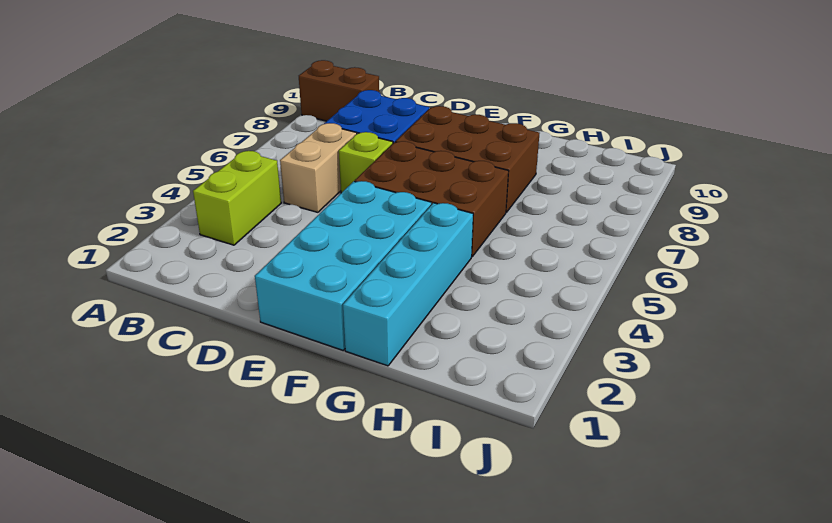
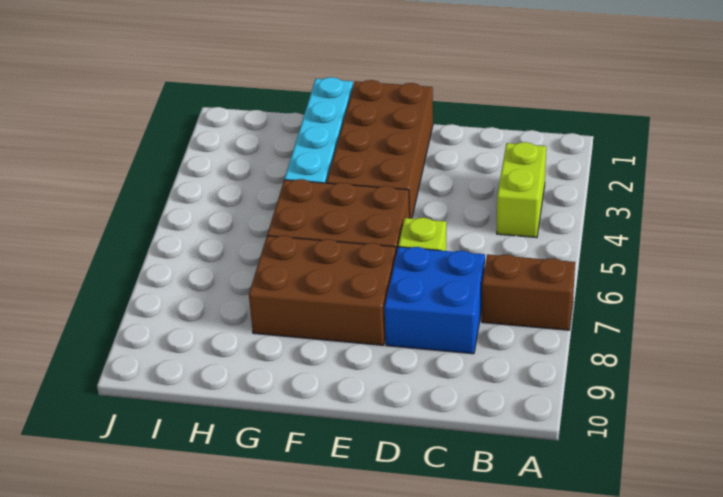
brown 1x2 brick [299,60,379,121] -> brown 1x2 brick moved to [482,254,575,330]
tan 1x2 brick [280,123,357,212] -> none
cyan 2x4 brick [255,181,431,350] -> brown 2x4 brick [327,80,433,218]

